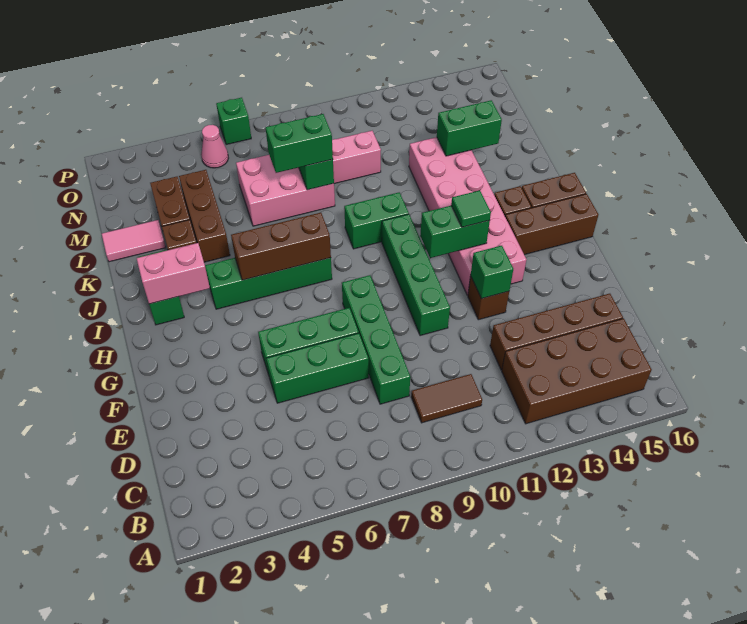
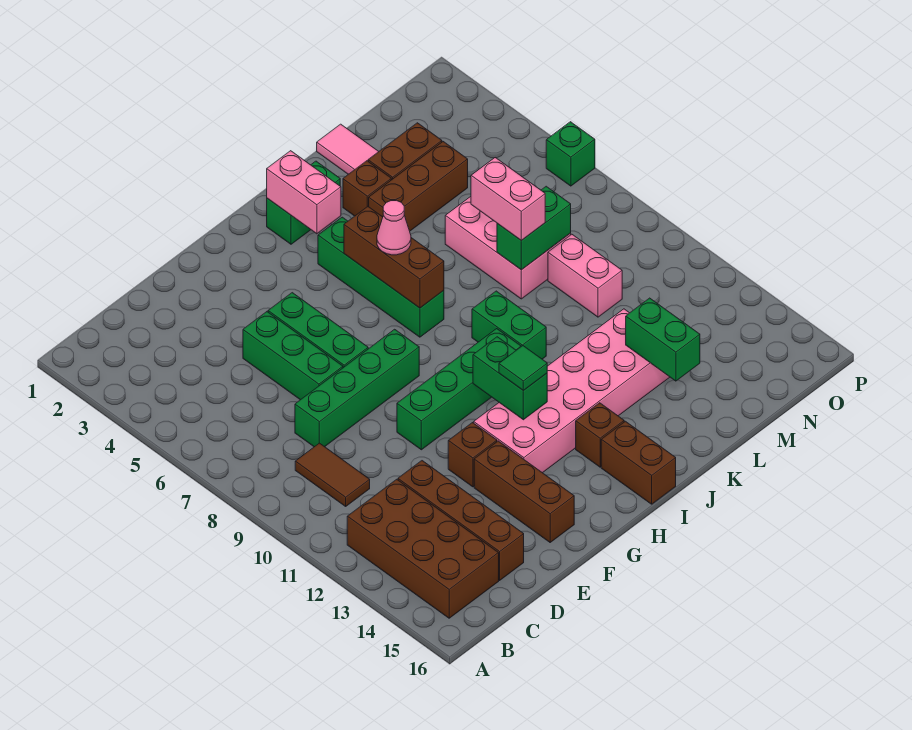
green 1x1 brick [471,246,513,299] -> none
brown 1x3 brick [505,194,598,255] -> brown 1x3 brick moved to [474,441,574,542]
green 1x2 brick [265,114,333,173] -> pink 1x2 brick [471,158,545,240]
pink 1x1 cone [201,125,228,168] -> pink 1x1 cone moved to [377,200,411,255]

